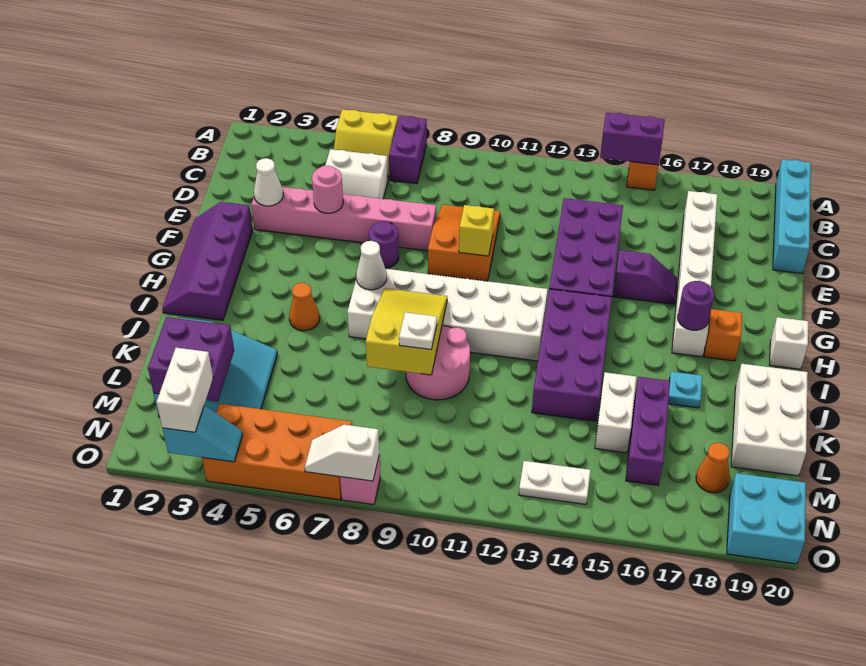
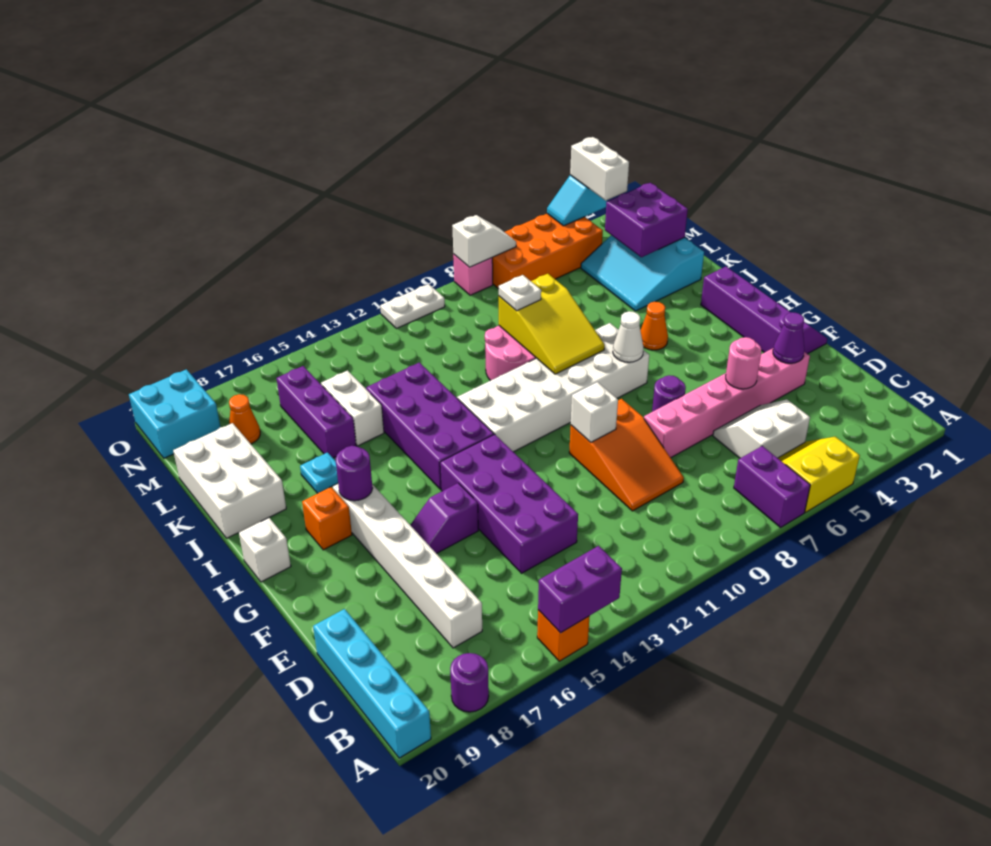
none -> purple 1x1 round brick [450,653,489,712]
white 1x1 cone [254,158,283,206] -> purple 1x1 cone [773,312,804,363]
yellow 1x1 brick [459,205,494,256] -> white 1x1 brick [571,382,618,442]
white 1x2 plate [519,461,591,504] -> white 1x2 plate moved to [380,284,445,329]

